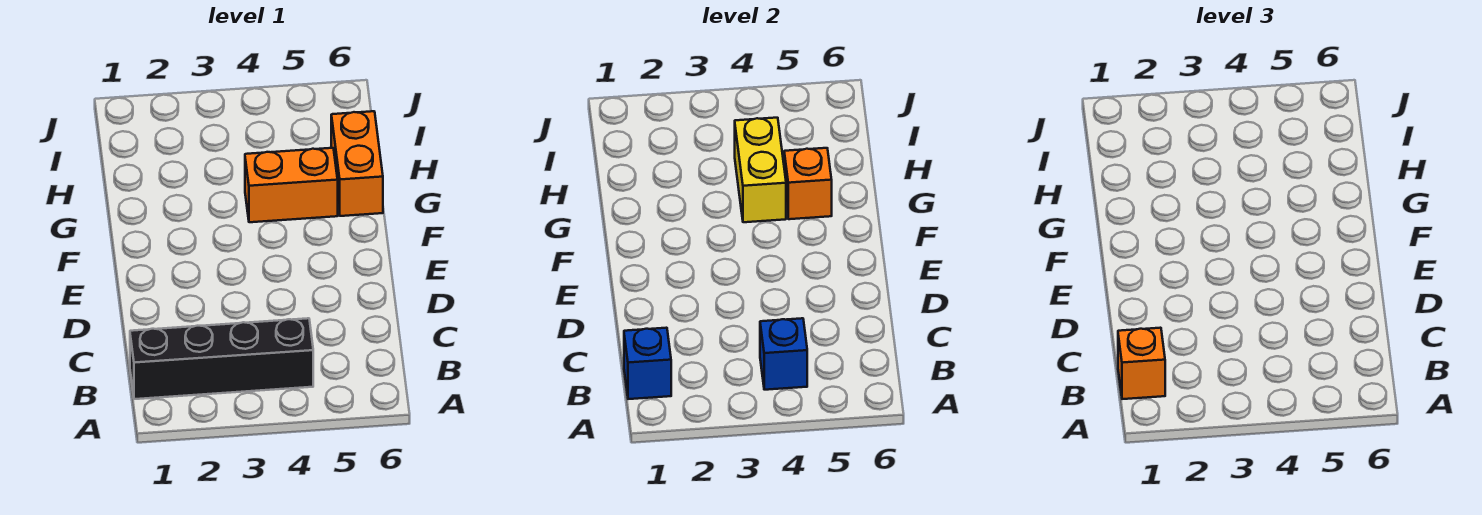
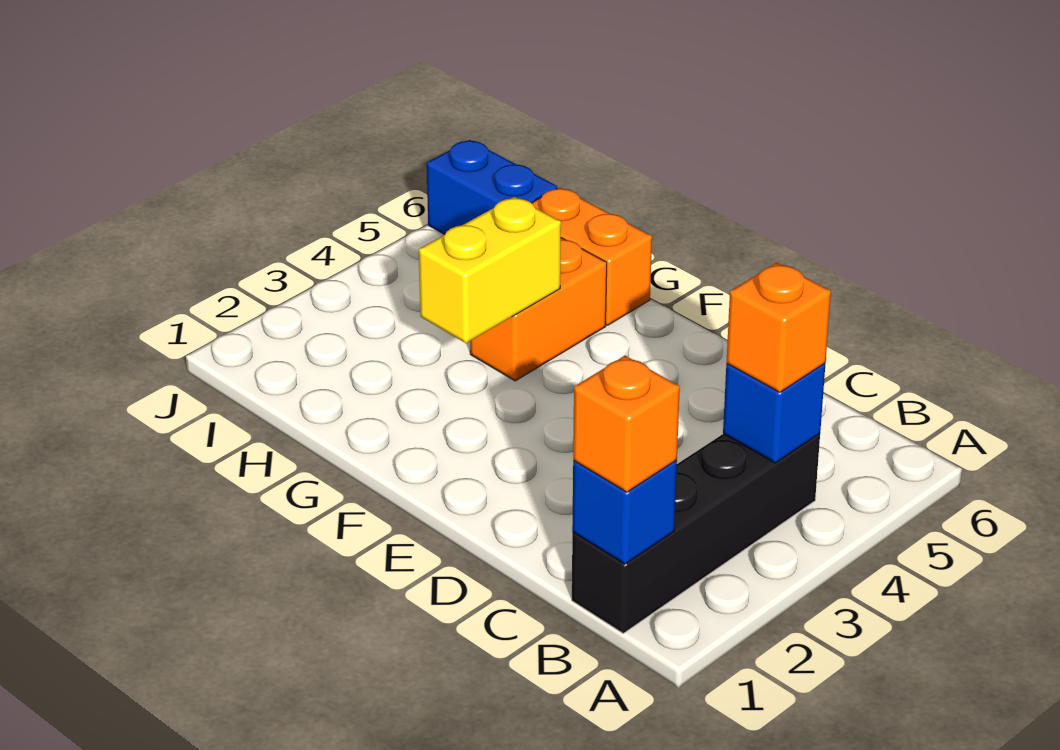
yellow 1x2 brick [735,118,786,222] -> yellow 1x2 brick turned to [419,197,561,343]
orange 1x1 brick [784,148,832,219] -> orange 1x1 brick moved to [726,263,831,392]
none -> blue 1x2 brick [427,140,557,234]

